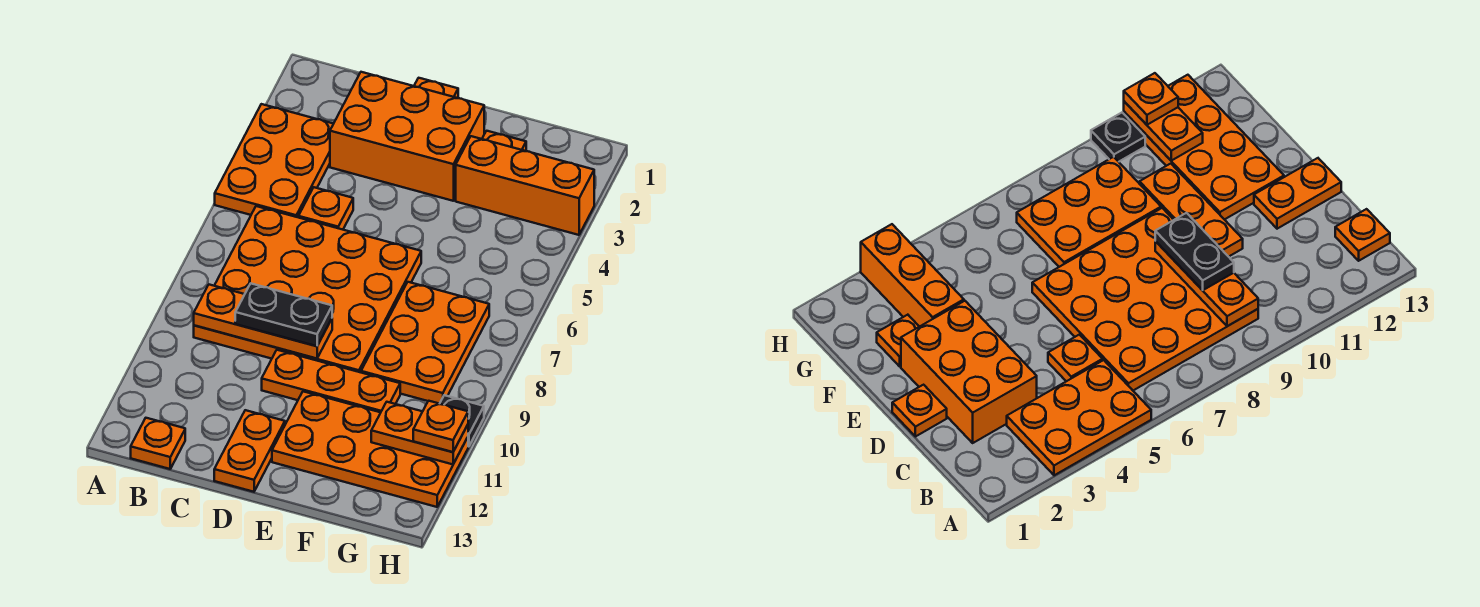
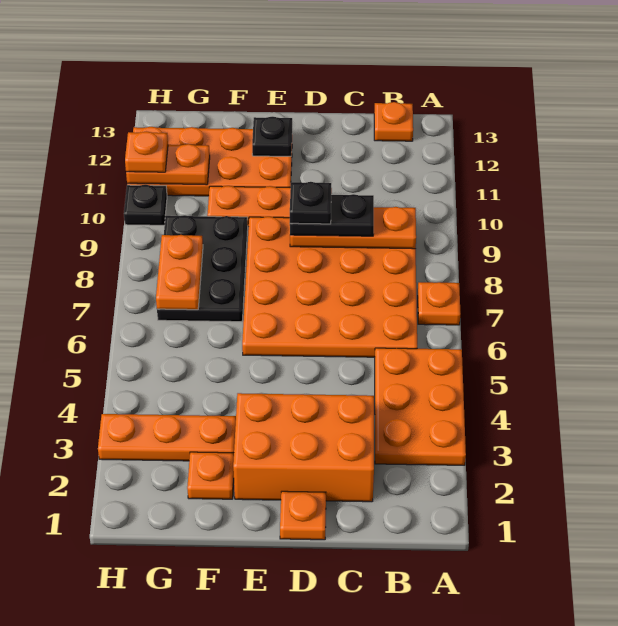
orange 1x1 plate [298,187,353,230] -> orange 1x1 plate moved to [418,282,460,325]
none -> black 1x1 plate [290,182,331,224]
orange 1x2 plate [214,410,285,492] -> orange 1x2 plate moved to [156,235,203,310]
none -> black 1x1 plate [252,117,292,156]
orange 1x3 brick [456,136,594,235] -> orange 1x3 plate [98,414,236,461]
orange 2x3 plate [361,282,489,404] -> black 2x3 plate [157,215,248,322]

